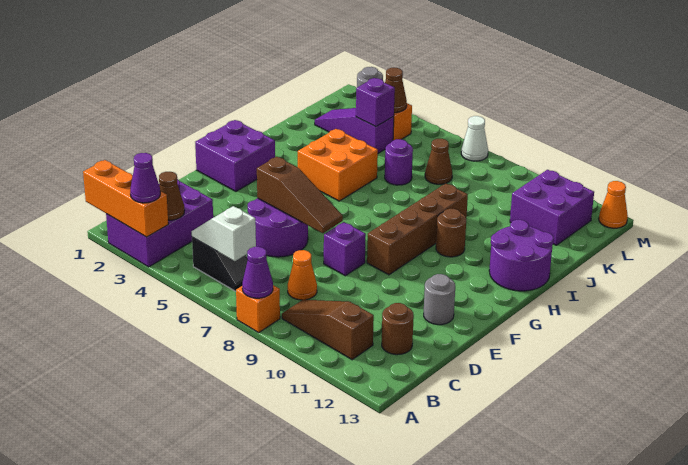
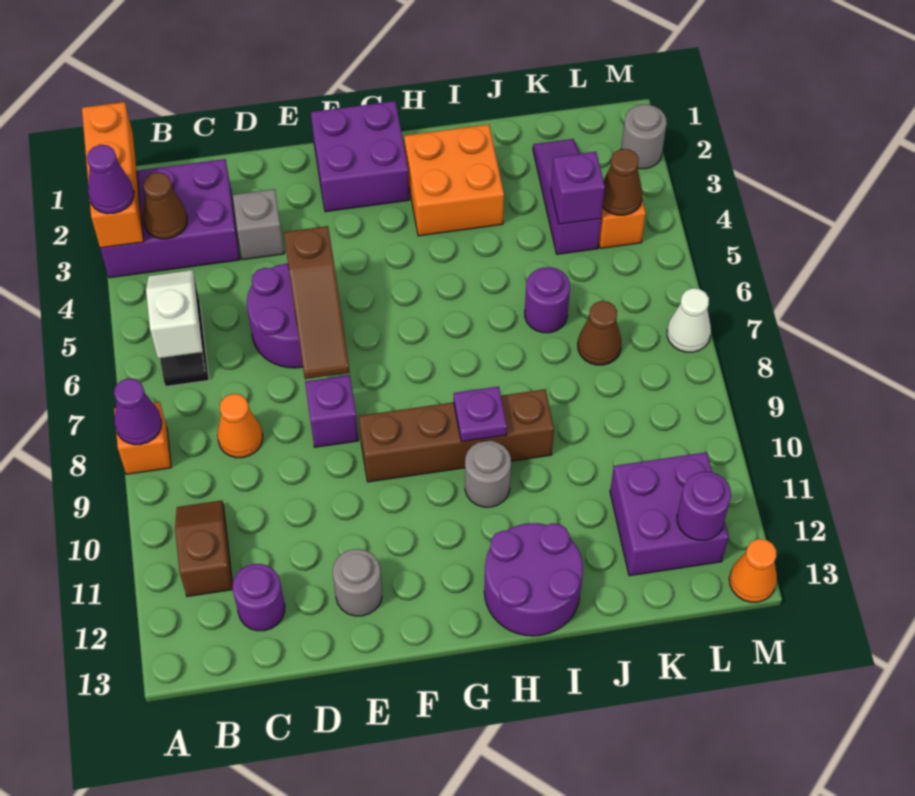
brown 1x3 slope [282,300,374,360] -> brown 1x2 slope [175,500,233,596]
brown 1x1 round brick [382,303,414,355] -> purple 1x1 round brick [232,564,285,631]
none -> grey 1x1 brick [233,189,284,260]
orange 2x2 brick [298,129,378,201] -> orange 2x2 brick moved to [404,124,504,236]
none -> purple 1x1 plate [454,386,507,442]
brown 1x1 round brick [436,209,466,257] -> grey 1x1 round brick [465,441,511,507]
none -> purple 1x1 round brick [677,472,731,540]

